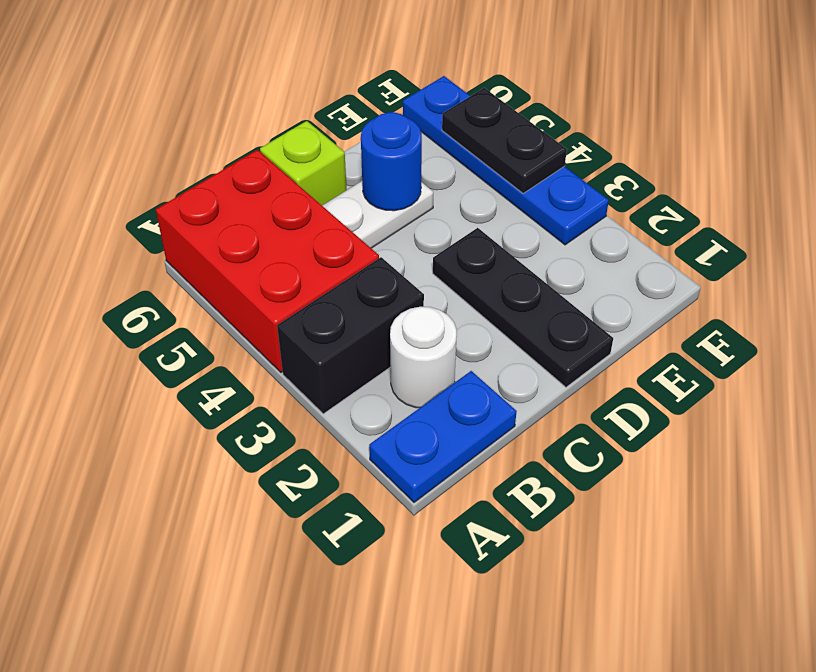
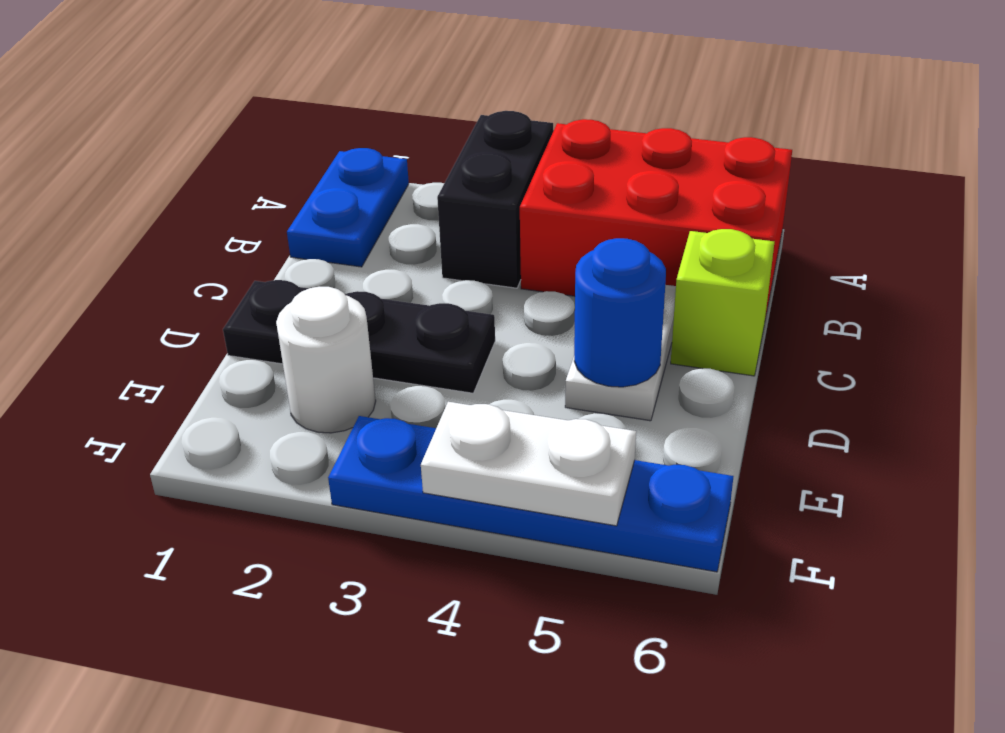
white 1x1 round brick [390,307,457,408] -> white 1x1 round brick moved to [276,287,376,433]
black 1x2 plate [442,88,567,193] -> white 1x2 plate [421,402,636,526]

